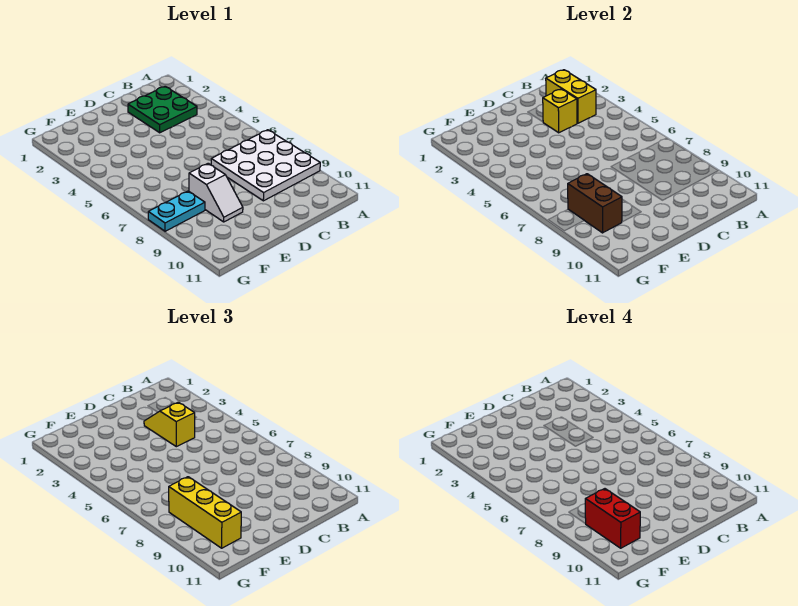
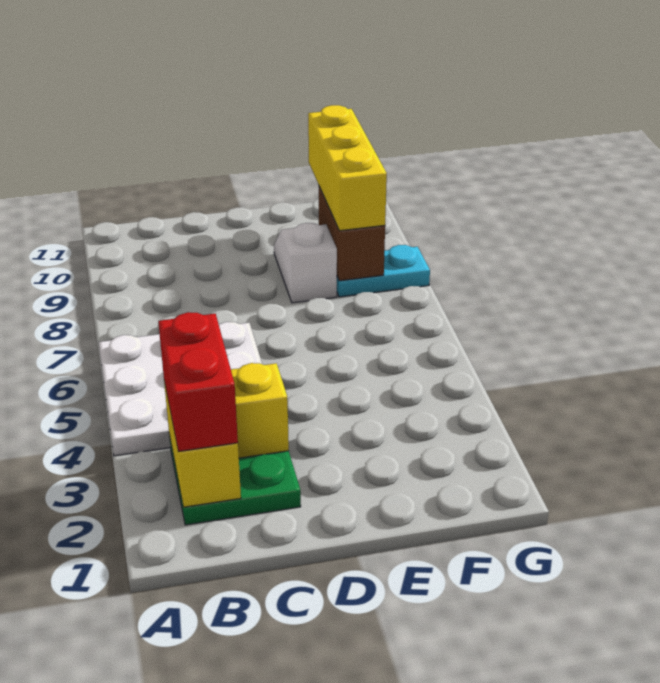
white 3x3 plate [211,130,320,201] -> white 3x3 plate moved to [99,322,262,456]
yellow 1x2 slope [144,402,195,447] -> none
red 1x2 brick [585,489,640,548] -> red 1x2 brick moved to [158,312,238,452]

